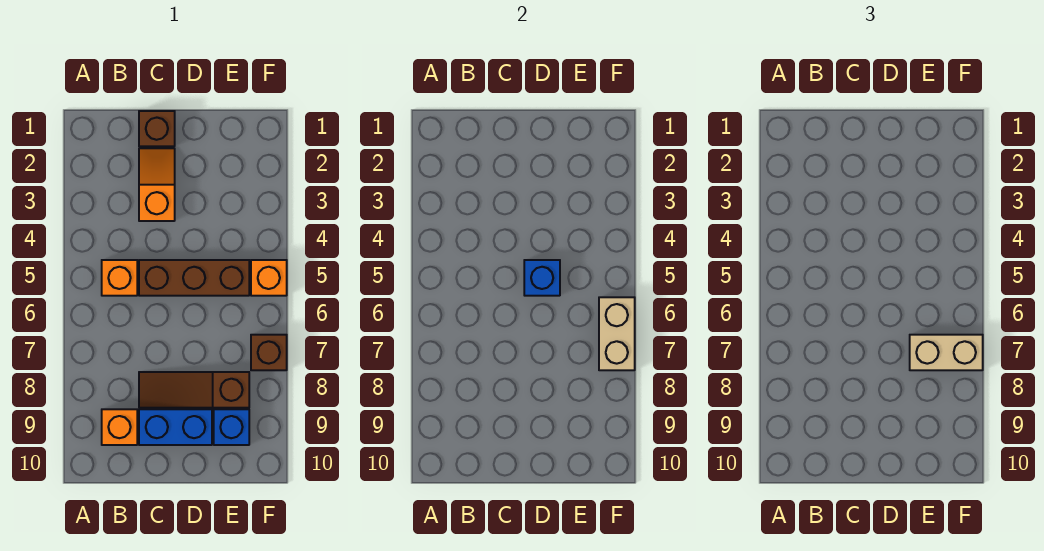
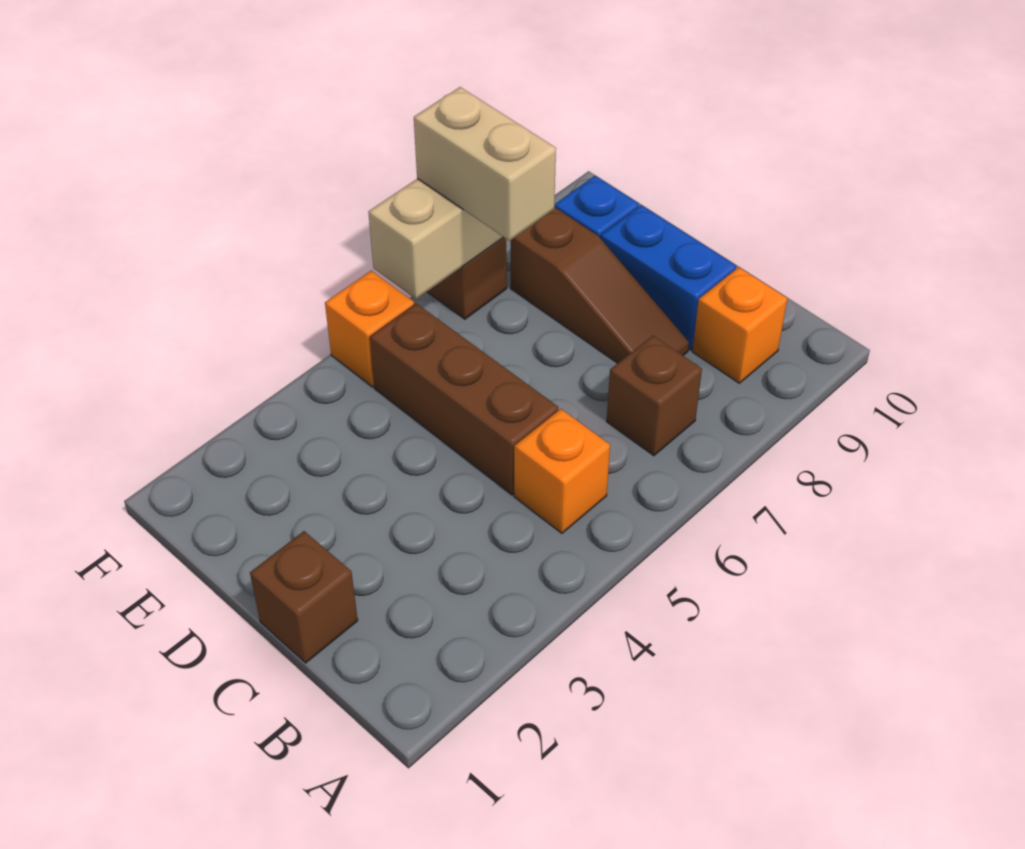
none -> brown 1x1 brick [607,336,702,456]
orange 1x2 slope [139,148,175,221] -> none
blue 1x1 brick [524,260,560,296] -> none

